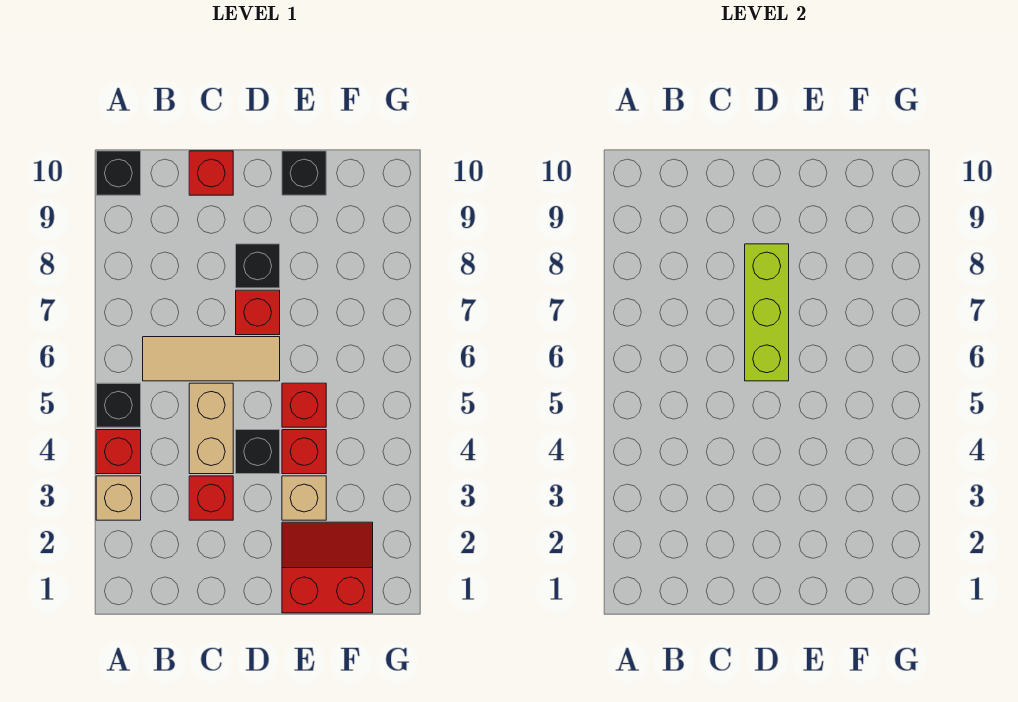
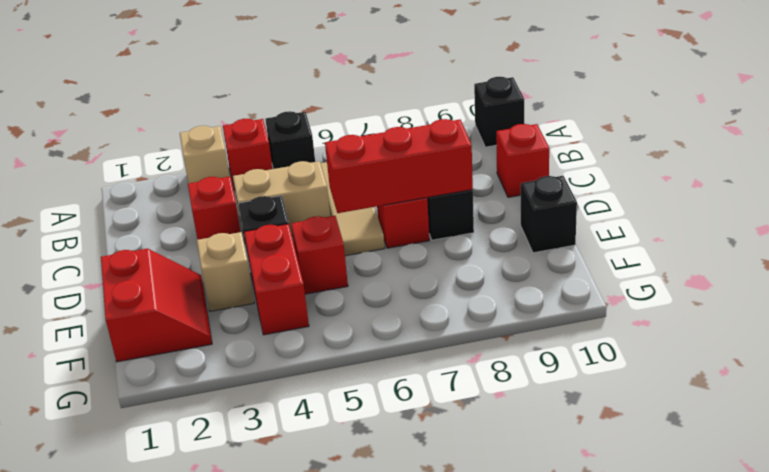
lime 1x3 brick [745,244,789,381] -> red 1x3 brick [325,119,473,213]
red 1x1 brick [282,430,326,474] -> red 1x2 brick [244,224,309,335]

